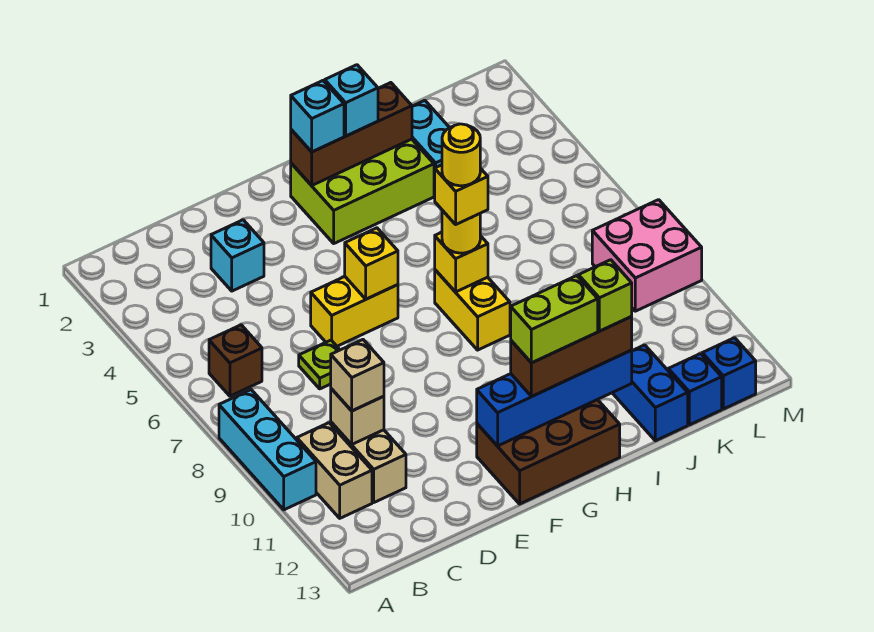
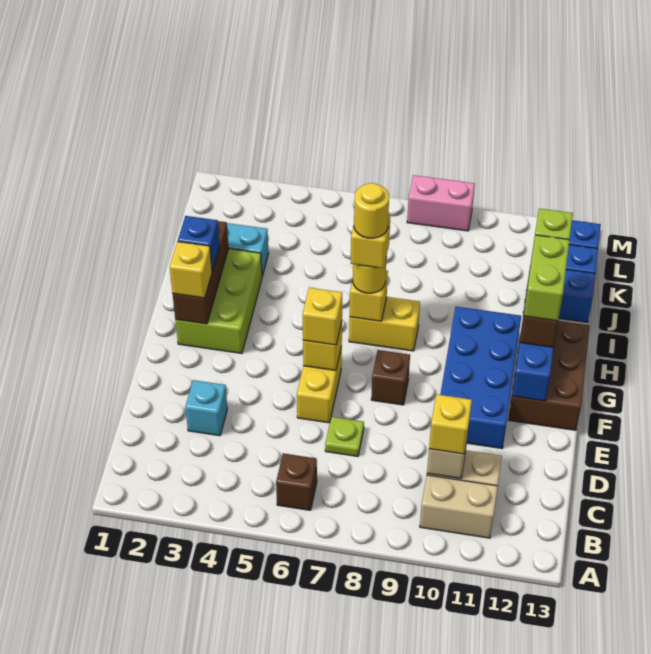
cyan 1x3 brick [219,390,316,510] -> none
tan 1x1 brick [331,340,384,411] -> yellow 1x1 brick [429,394,472,454]
none -> blue 2x4 brick [440,307,521,448]
none -> yellow 1x1 brick [303,288,342,345]
none -> brown 1x1 brick [371,350,410,405]
cyan 1x1 brick [291,81,344,152] -> yellow 1x1 brick [170,242,212,298]
cyan 1x1 brick [325,65,378,136] -> blue 1x1 brick [178,216,219,271]
pink 2x2 brick [592,200,702,311] -> pink 1x2 brick [407,175,475,231]

